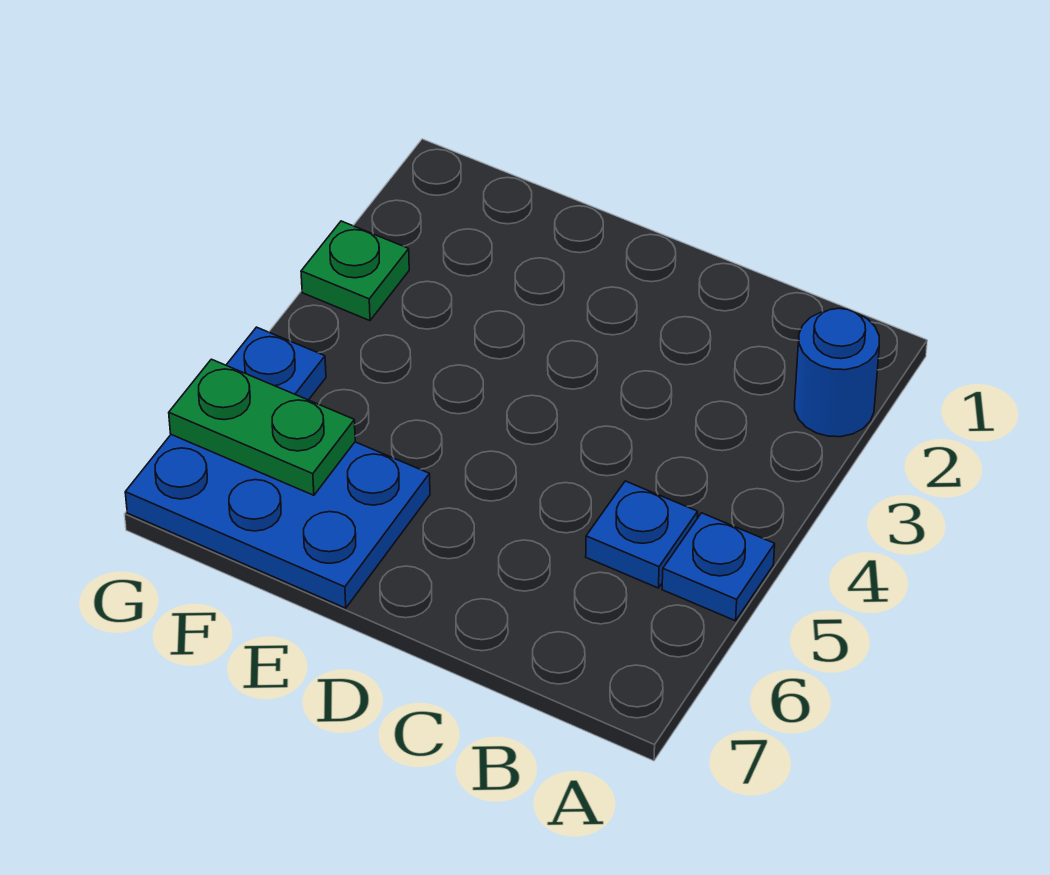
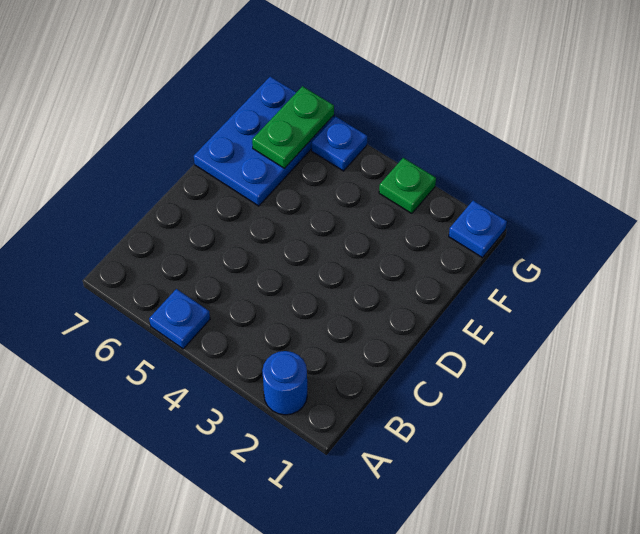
blue 1x1 plate [586,481,698,588] -> blue 1x1 plate moved to [449,201,507,258]

